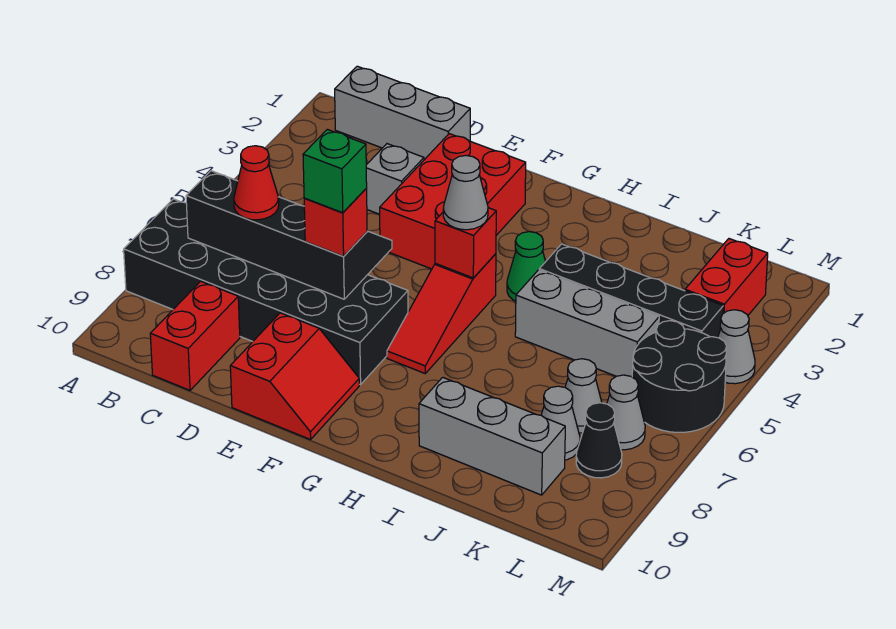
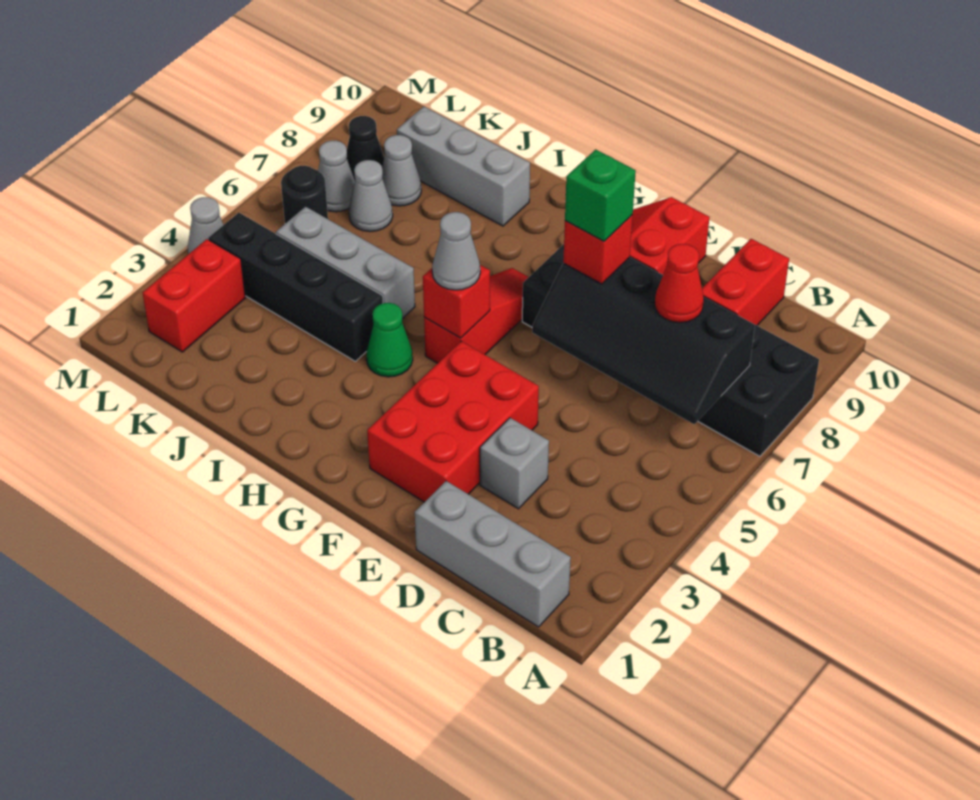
black 2x2 round brick [632,321,727,432] -> black 1x1 round brick [281,166,328,224]

